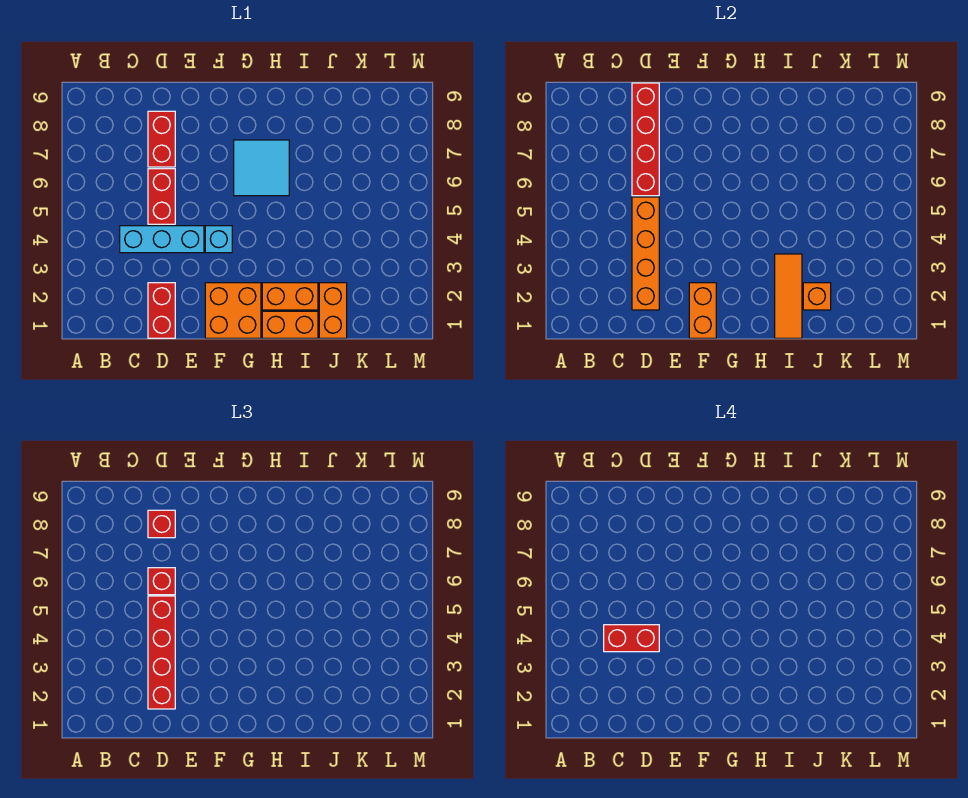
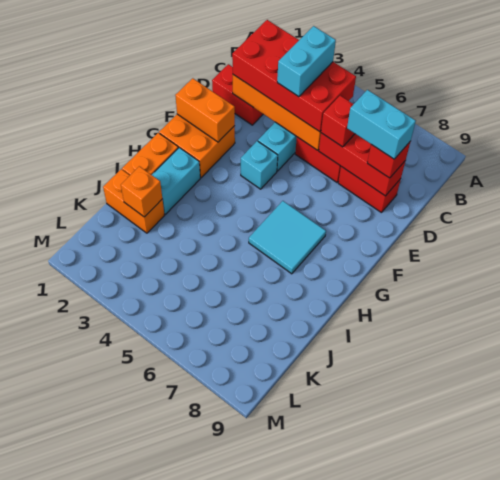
red 1x2 brick [604,625,659,652] -> cyan 1x2 brick [277,26,336,97]
red 1x4 brick [148,596,175,709] -> red 2x4 brick [232,20,356,132]
red 1x4 brick [632,83,659,196] -> red 1x3 brick [319,133,406,196]
none -> cyan 1x2 brick [347,90,416,159]
orange 1x2 brick [262,283,318,310] -> cyan 1x2 brick [152,148,200,214]
orange 1x3 tile [775,254,802,338] -> none

